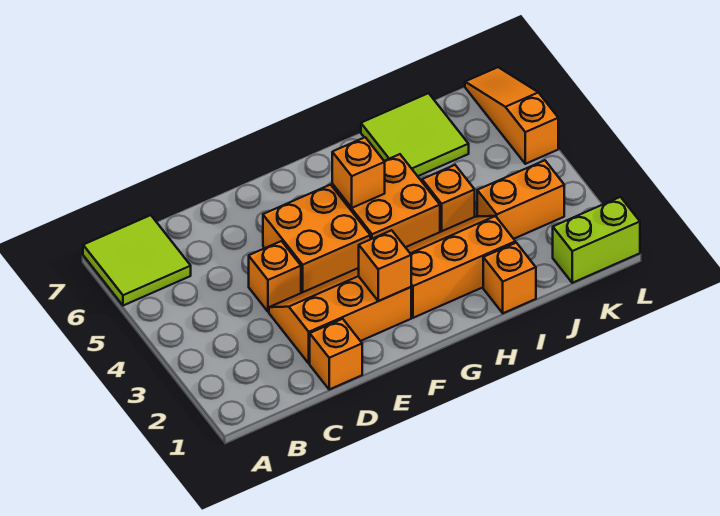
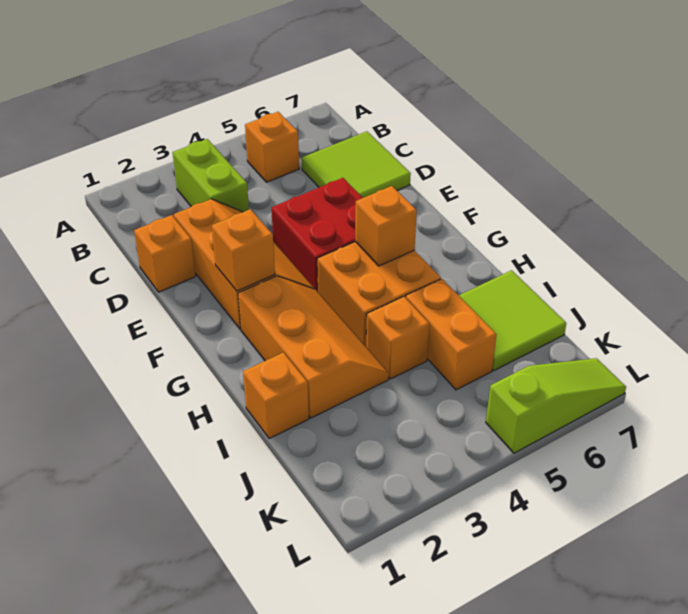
lime 2x2 tile [83,215,191,306] -> lime 2x2 tile moved to [302,131,411,198]
orange 1x1 brick [249,241,301,312] -> orange 1x1 brick moved to [245,112,299,182]
orange 2x2 brick [263,185,370,293] -> red 2x2 brick [271,178,363,292]
orange 1x2 brick [477,160,564,239] -> orange 1x2 brick moved to [406,279,496,390]
lime 1x2 brick [553,197,640,283] -> lime 1x2 brick moved to [173,139,249,212]
orange 1x3 slope [465,67,558,164] -> lime 1x3 slope [486,358,626,453]

